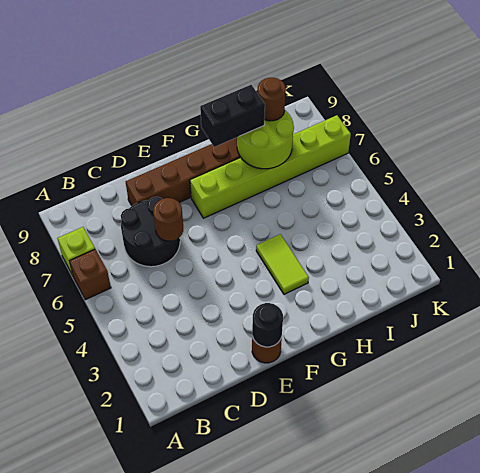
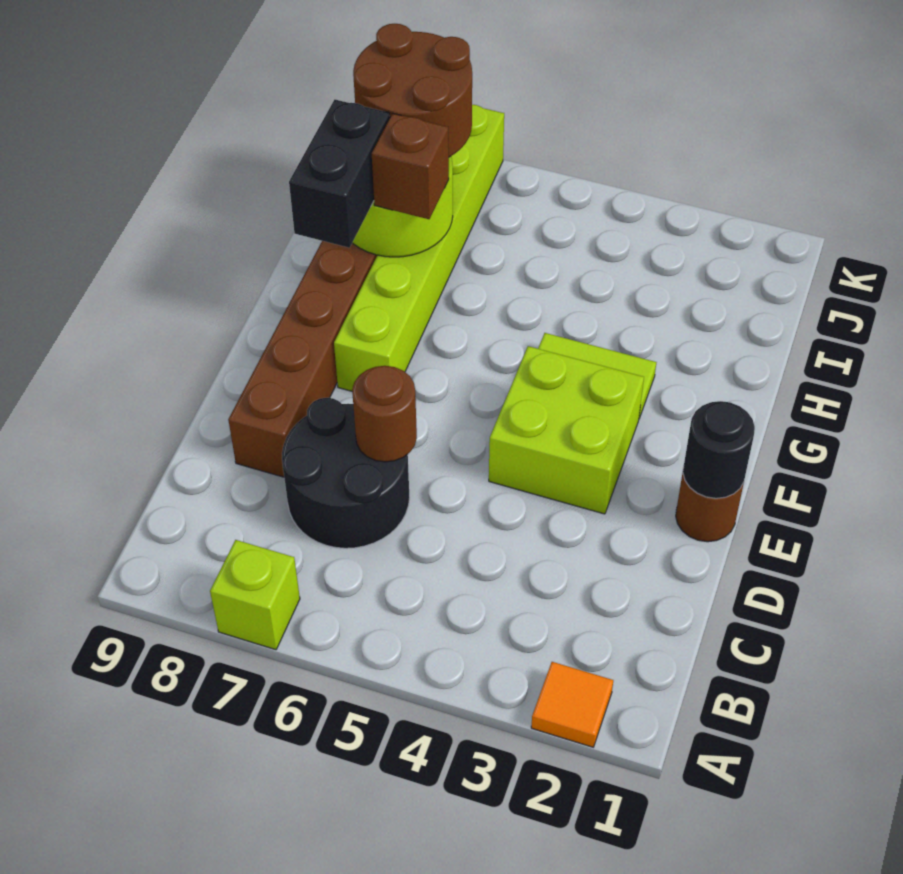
none -> orange 1x1 tile [531,662,613,747]
brown 1x1 brick [70,249,111,300] -> brown 1x1 brick moved to [372,114,449,219]
none -> lime 2x2 brick [489,346,644,514]
brown 1x1 round brick [258,78,286,121] -> brown 2x2 round brick [353,24,472,157]

